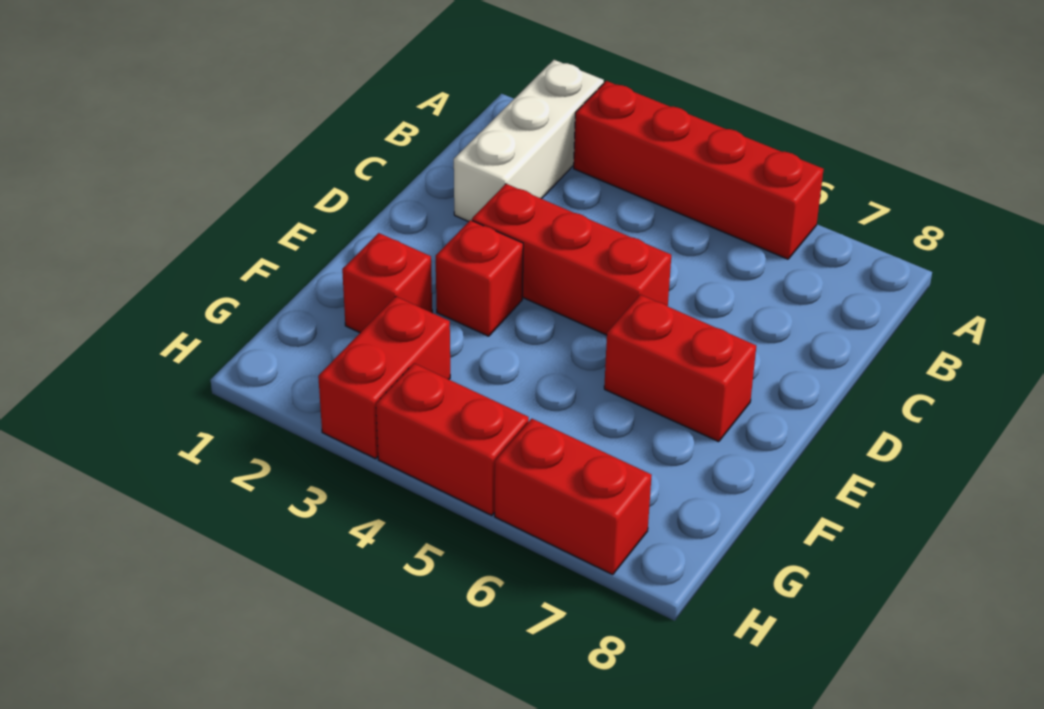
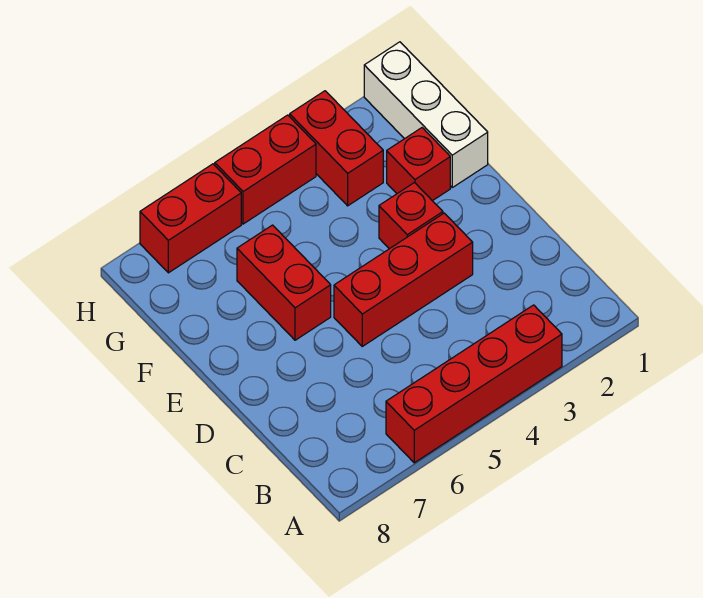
white 1x3 brick [454,60,604,222] -> white 1x3 brick moved to [364,42,488,187]
red 1x2 brick [604,295,756,442] -> red 1x2 brick turned to [237,225,331,340]

